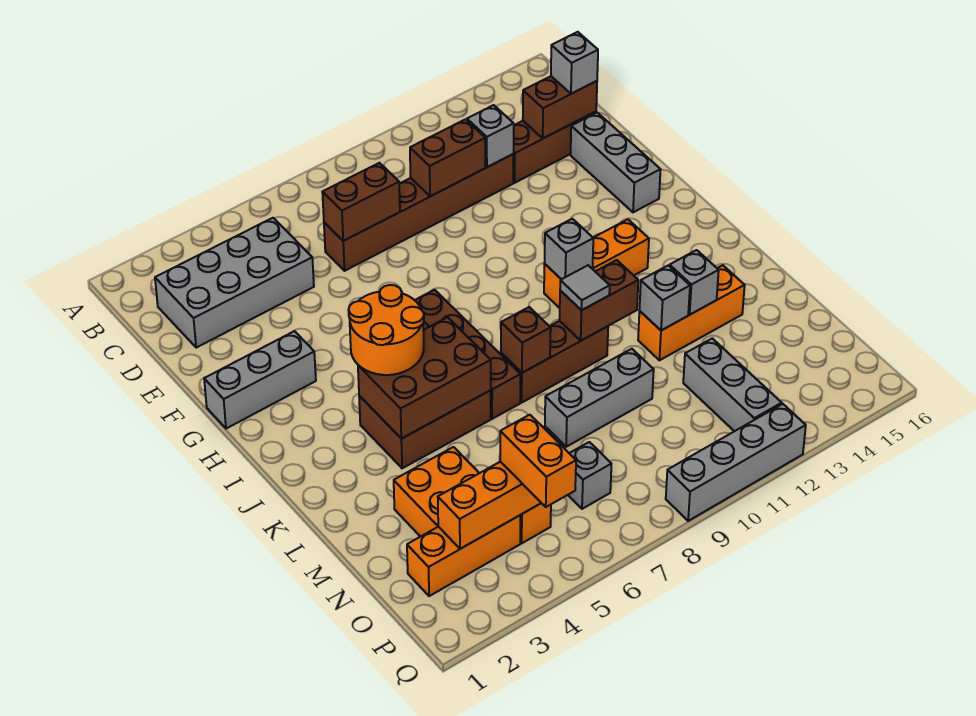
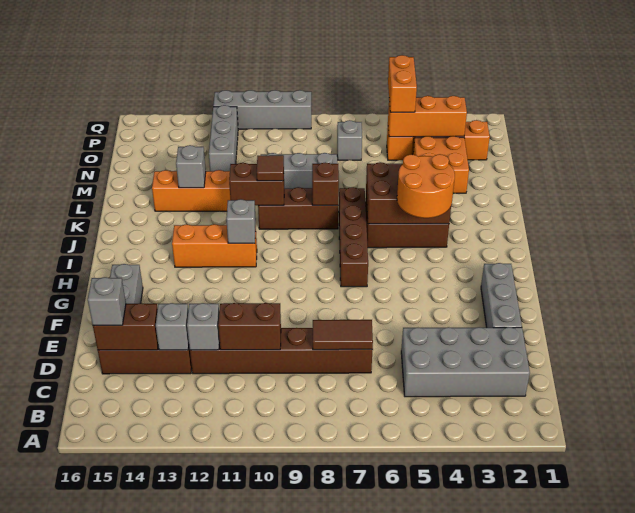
brown 1x2 brick [322,163,400,241] -> brown 1x2 tile [313,320,373,350]
grey 1x3 brick [204,331,316,429] -> grey 1x3 brick turned to [481,263,522,328]
grey 1x1 tile [560,265,610,310] -> brown 1x1 tile [257,155,284,181]
grey 1x1 brick [639,266,690,330] -> grey 1x1 brick moved to [156,303,189,350]

